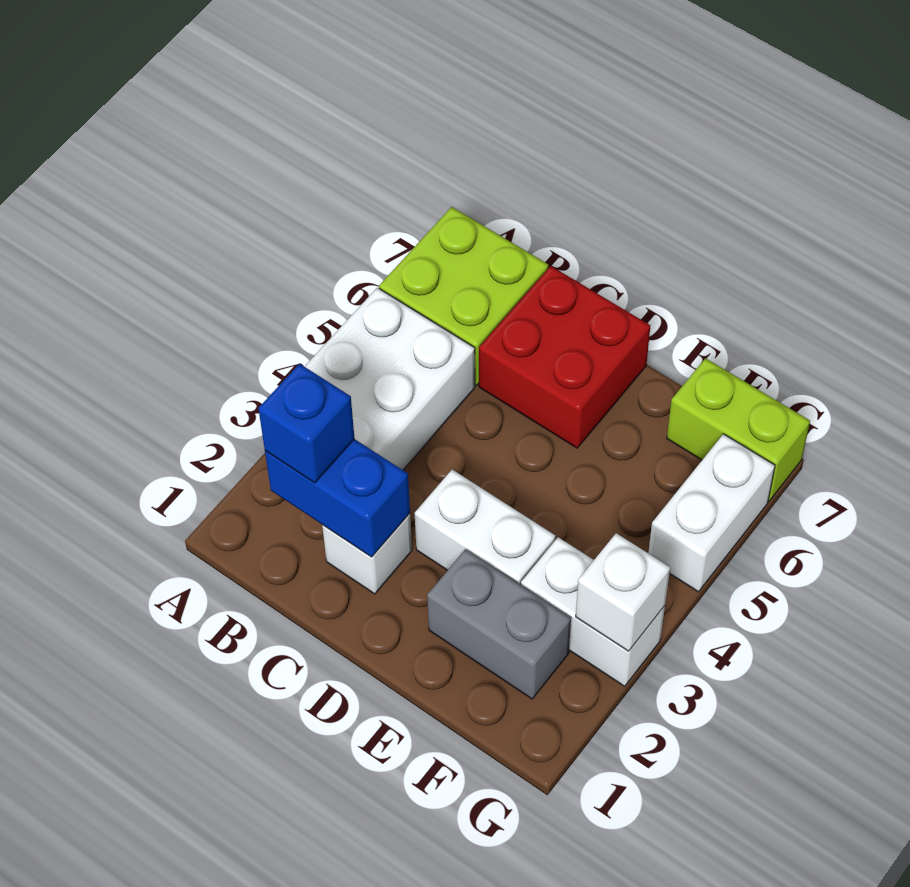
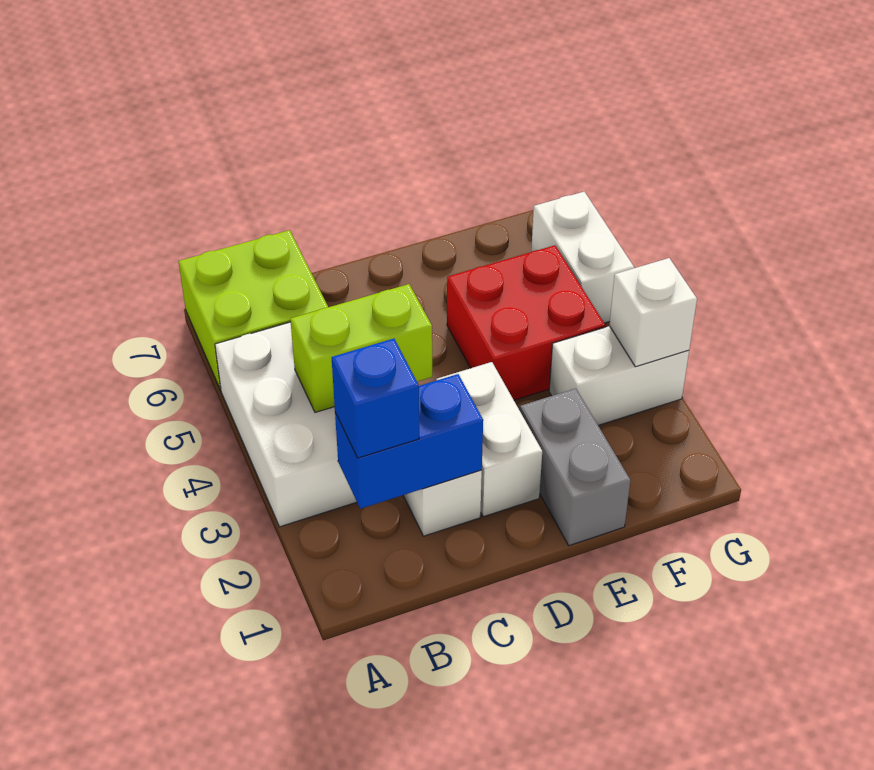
red 2x2 brick [479,266,650,448] -> red 2x2 brick moved to [447,245,605,400]
white 1x2 brick [415,470,555,585] -> white 1x2 brick turned to [436,362,542,517]
grey 1x2 brick [427,550,571,699] -> grey 1x2 brick turned to [520,389,630,546]
lime 1x2 brick [667,358,810,501] -> lime 1x2 brick moved to [290,284,432,413]

